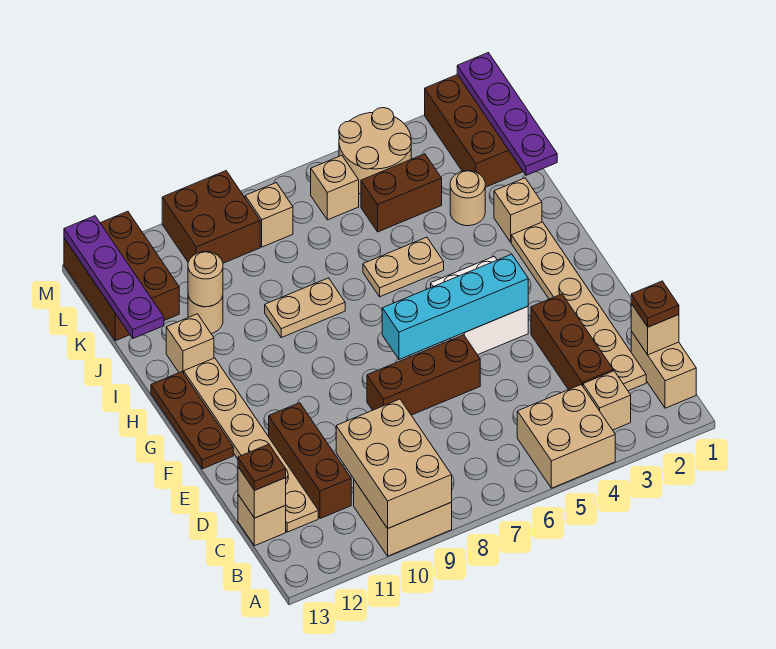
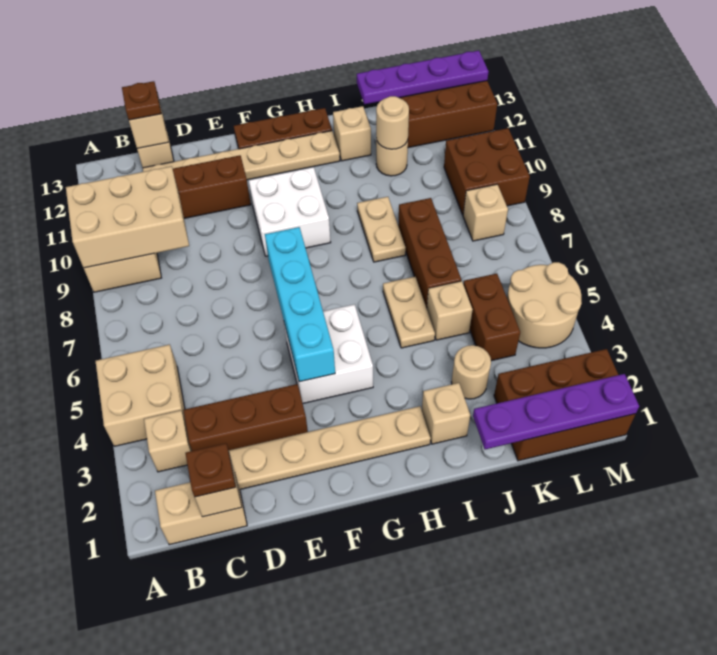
brown 1x3 brick [367,335,480,415] -> brown 1x3 brick moved to [398,198,461,308]
none -> white 2x2 brick [249,167,331,256]
tan 1x1 brick [311,155,359,220] -> tan 1x1 brick moved to [427,281,473,340]

